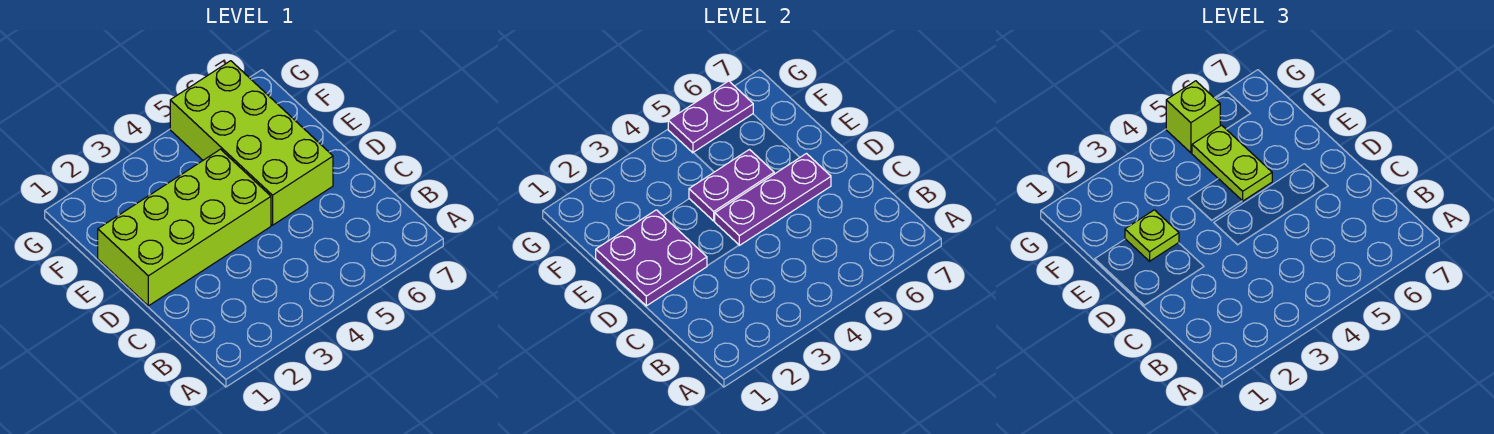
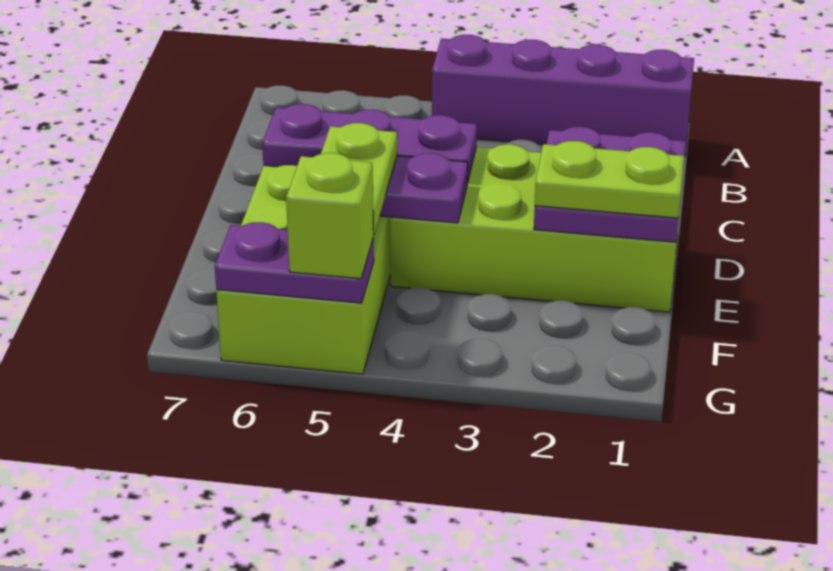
none -> purple 1x4 brick [432,35,694,153]
lime 1x1 plate [1125,210,1179,261] -> lime 1x2 plate [535,141,684,218]

